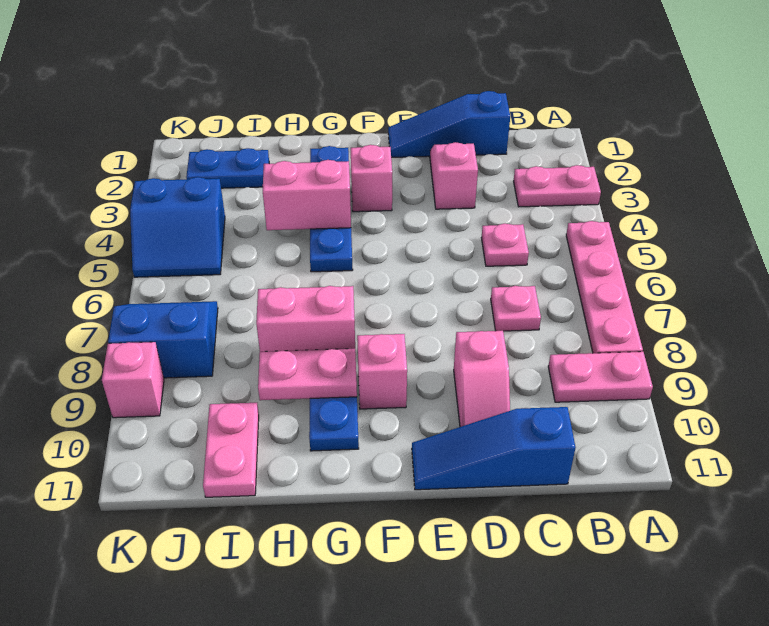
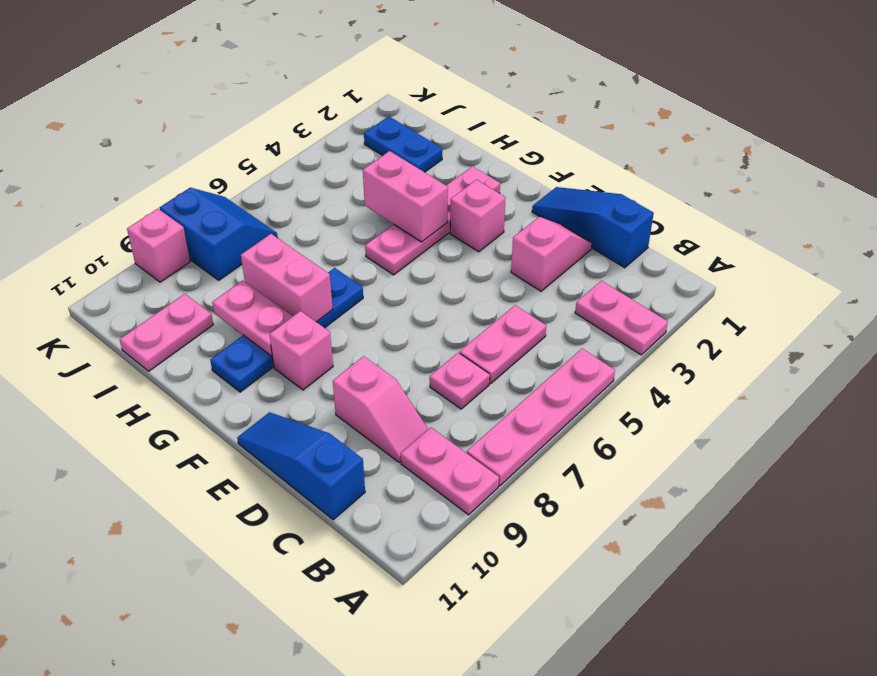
pink 1x1 plate [481,223,529,266] -> pink 1x2 plate [460,305,546,384]
pink 1x2 slope [454,331,510,427] -> pink 1x2 slope turned to [333,356,428,462]
blue 1x4 plate [310,146,353,272] -> pink 1x4 plate [365,166,500,275]
blue 2x2 slope [130,177,225,277] -> none

